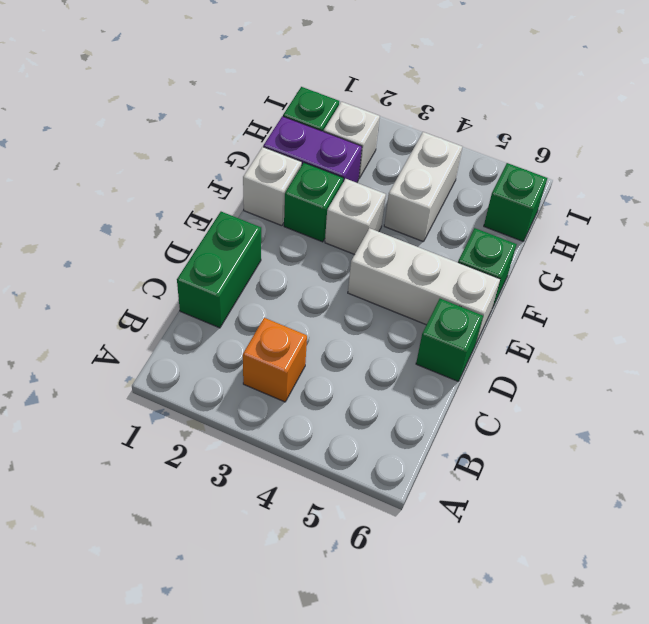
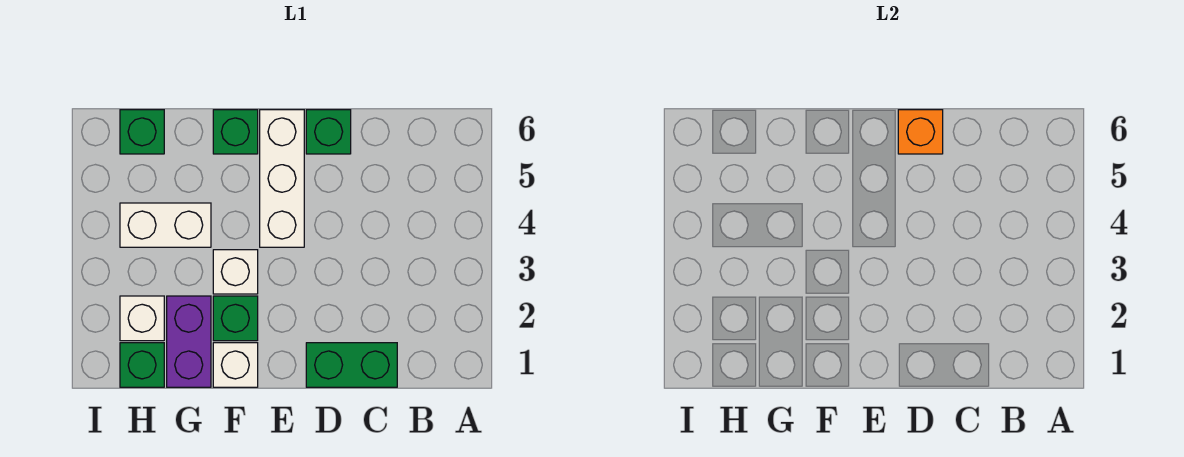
orange 1x1 brick [243,318,307,402] -> orange 1x1 brick moved to [898,110,943,154]

